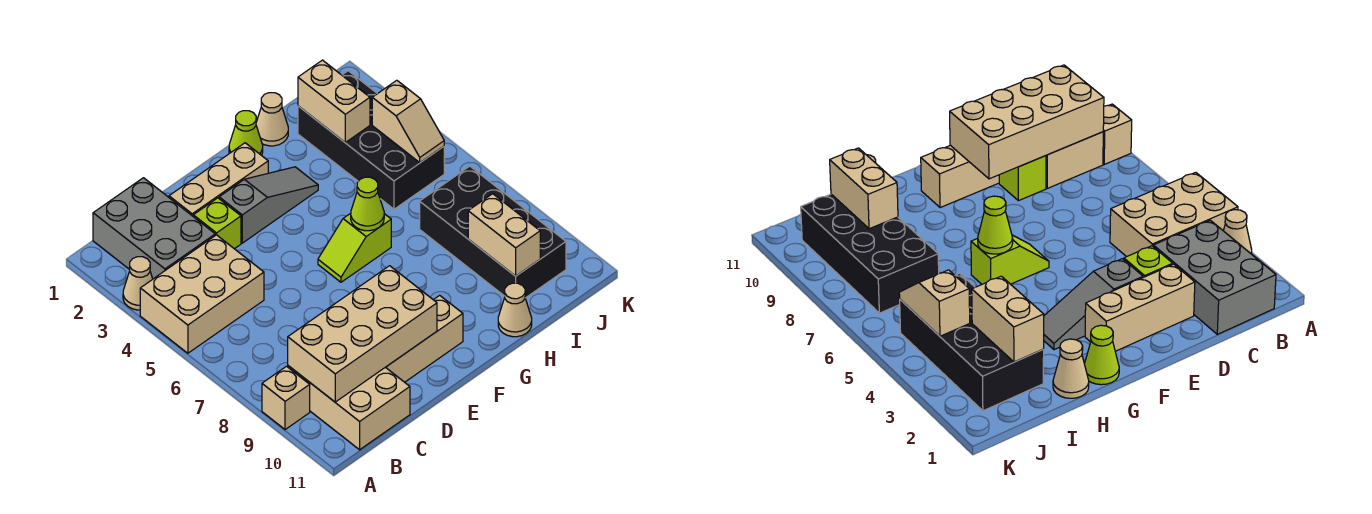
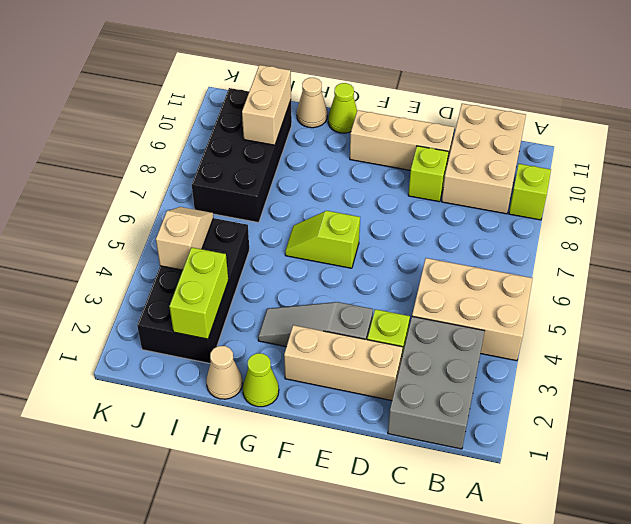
tan 1x1 cone [123,257,153,310] -> none
tan 1x1 brick [262,366,310,430] -> lime 1x1 brick [509,164,551,220]
tan 2x4 brick [288,266,437,402] -> none
lime 1x2 slope [318,213,391,282] -> lime 1x2 slope turned to [285,211,360,268]
lime 1x1 cone [351,177,384,231] -> lime 1x1 cone moved to [328,83,357,133]
tan 1x2 brick [298,60,370,142] -> lime 1x2 brick [169,247,228,339]

